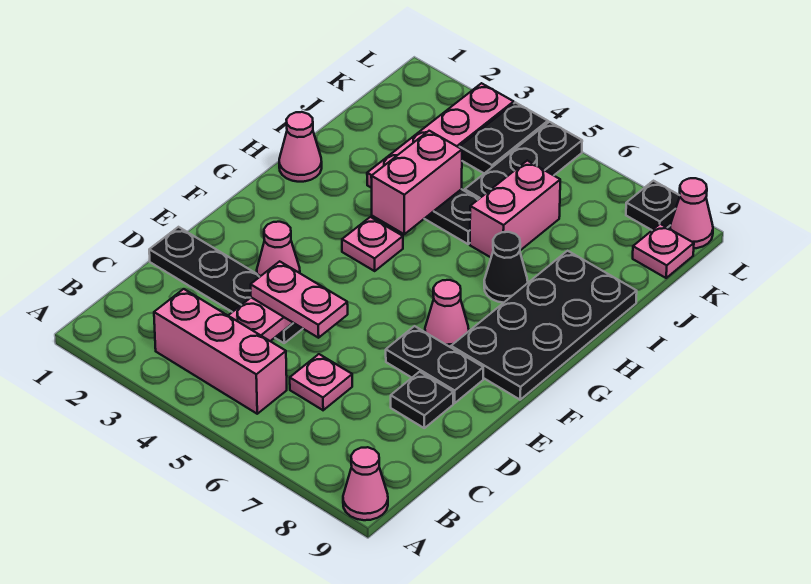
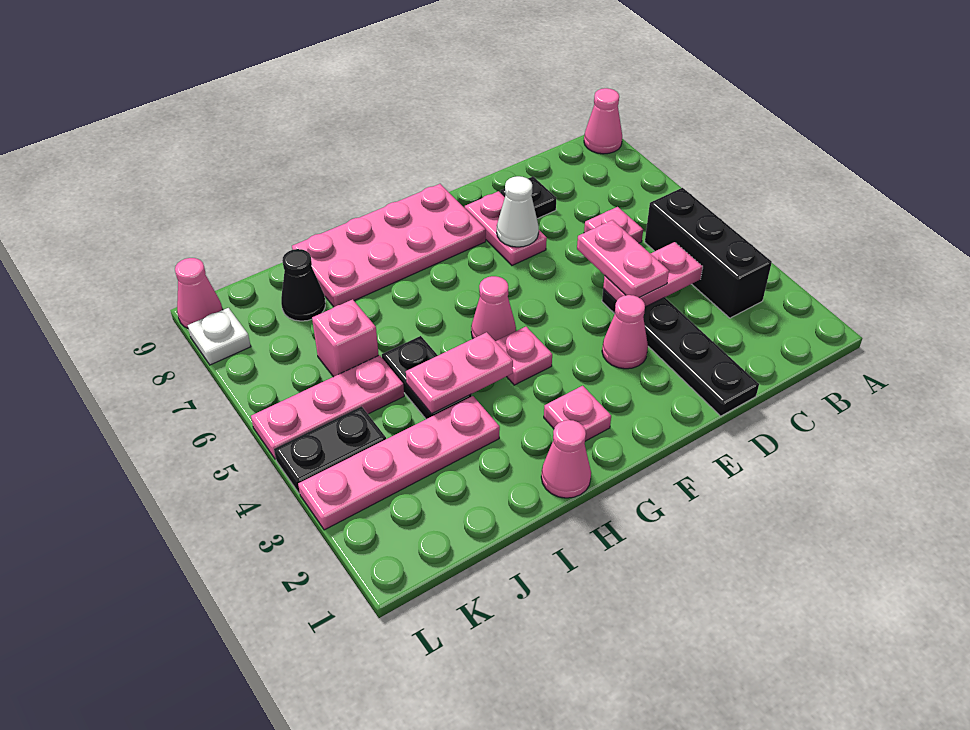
pink 1x3 brick [154,289,287,414] -> black 1x3 brick [645,188,772,318]
black 1x2 plate [386,326,483,403] -> pink 1x2 plate [465,191,547,265]
none -> white 1x1 cone [497,176,539,247]
pink 1x1 cone [425,280,469,347] -> pink 1x1 cone moved to [471,276,516,341]
black 2x4 plate [451,251,637,400] -> pink 2x4 plate [292,184,486,307]
pink 1x2 brick [371,131,462,234] -> pink 1x2 plate [406,332,513,414]
black 1x1 cone [484,232,528,303] -> black 1x1 cone moved to [281,249,325,321]
pink 1x2 brick [470,161,560,257] -> pink 1x1 brick [312,299,379,377]
black 1x3 plate [465,122,582,199] -> pink 1x3 plate [251,355,404,459]
pink 1x1 plate [633,224,694,278] -> pink 1x1 plate moved to [544,386,611,441]
black 1x1 plate [626,181,680,230] -> white 1x1 plate [188,308,251,365]

